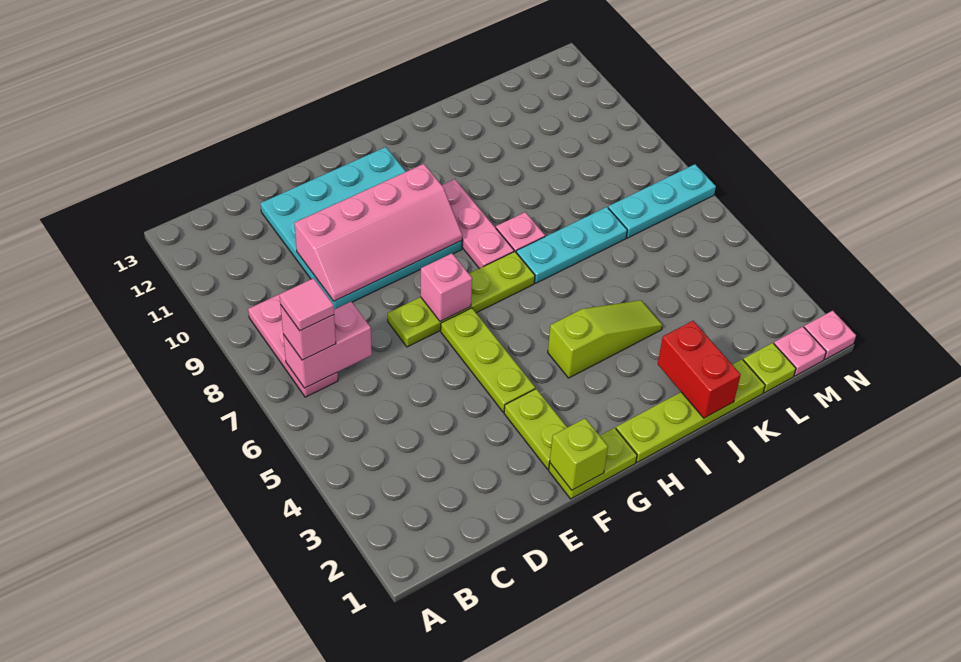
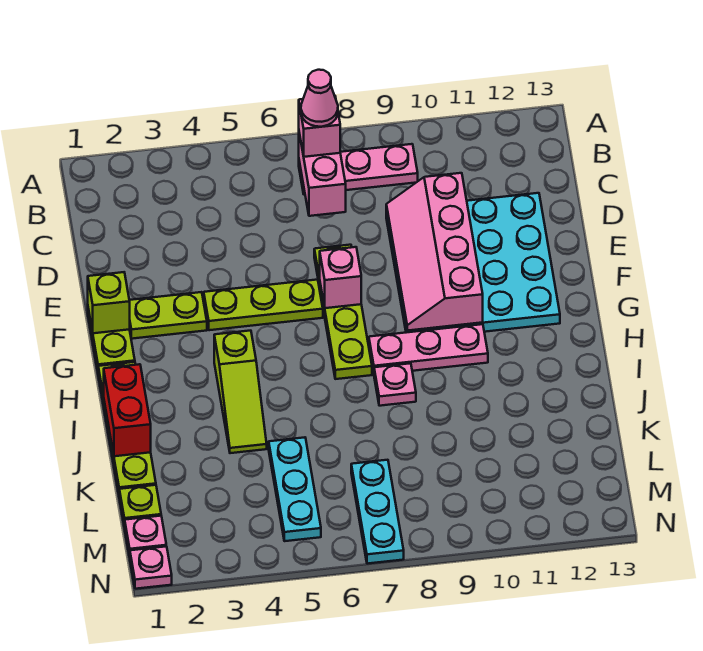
pink 1x1 tile [279,278,334,331] -> pink 1x1 cone [301,70,338,127]
cyan 1x3 plate [516,207,627,283] -> cyan 1x3 plate moved to [269,437,321,541]
red 1x2 brick [658,321,741,418] -> red 1x2 brick turned to [104,364,151,456]

